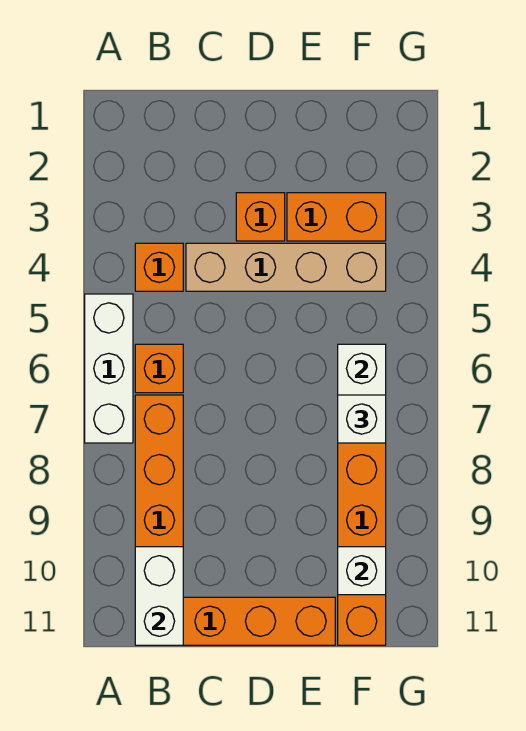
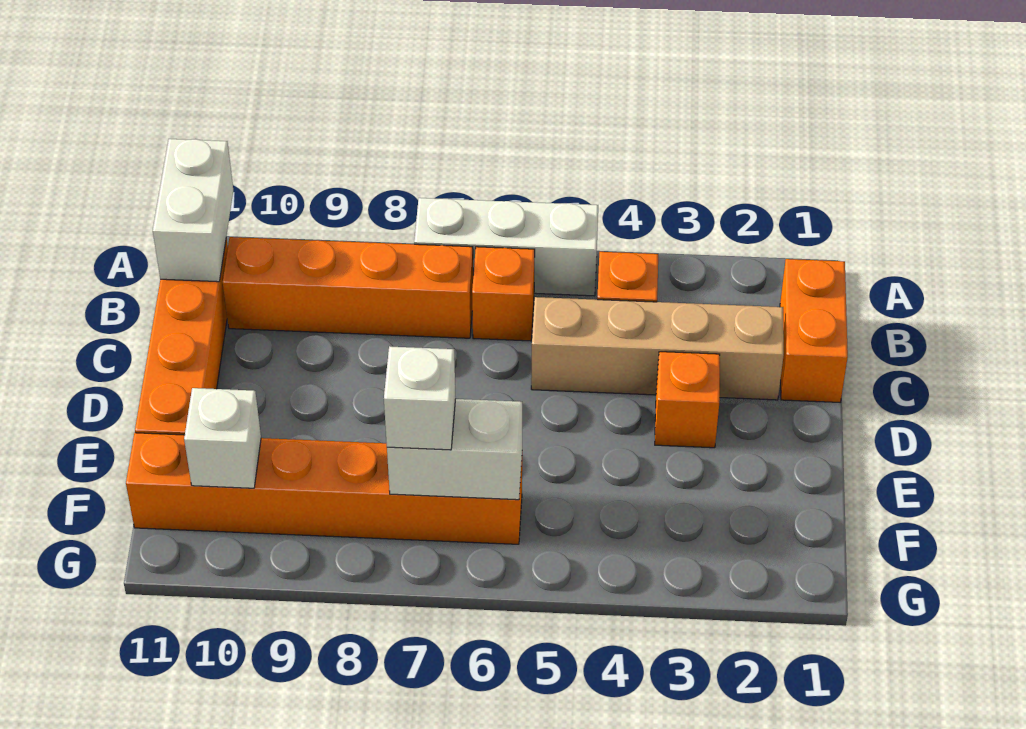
white 1x2 brick [135,547,183,645] -> white 1x2 brick turned to [153,139,233,282]
tan 1x4 brick [186,243,386,291] -> tan 1x4 brick turned to [531,297,784,400]
orange 1x2 brick [287,193,386,241] -> orange 1x2 brick moved to [780,259,848,402]

